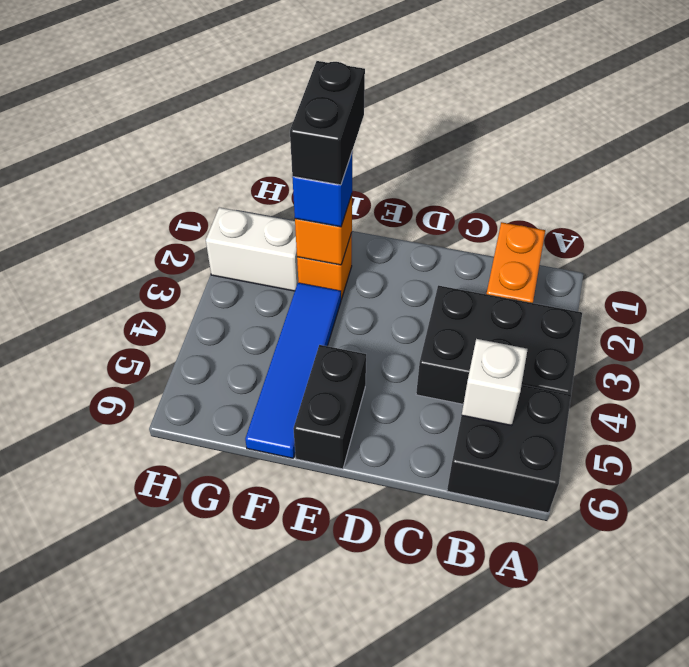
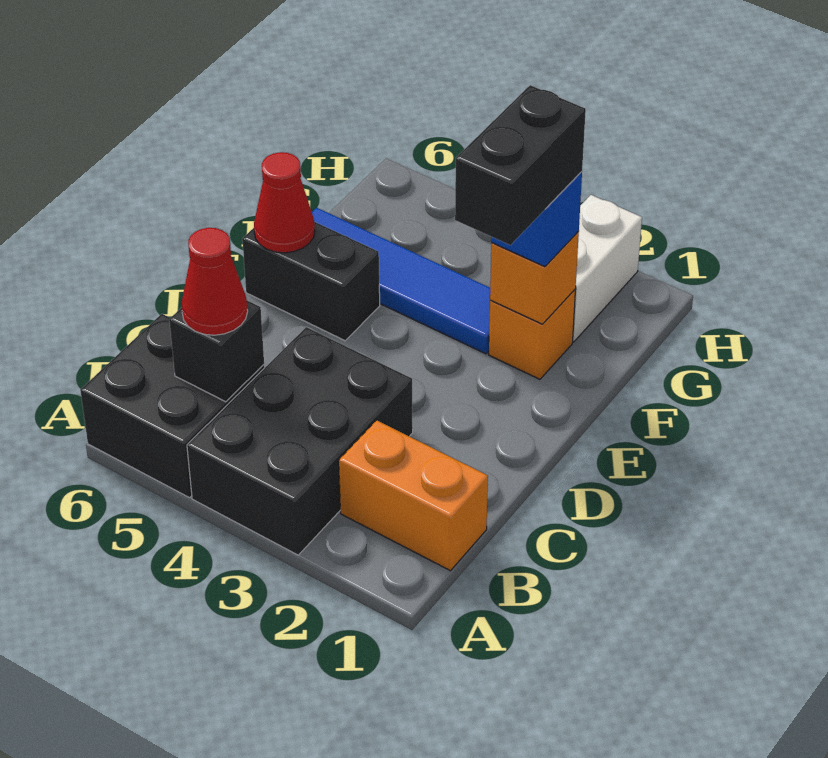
white 1x1 brick [462,339,528,426] -> black 1x1 brick [169,301,264,402]
none -> red 1x1 cone [181,228,248,335]
none -> red 1x1 cone [254,152,315,253]
black 1x2 brick [290,61,365,185] -> black 1x2 brick turned to [455,85,586,245]

